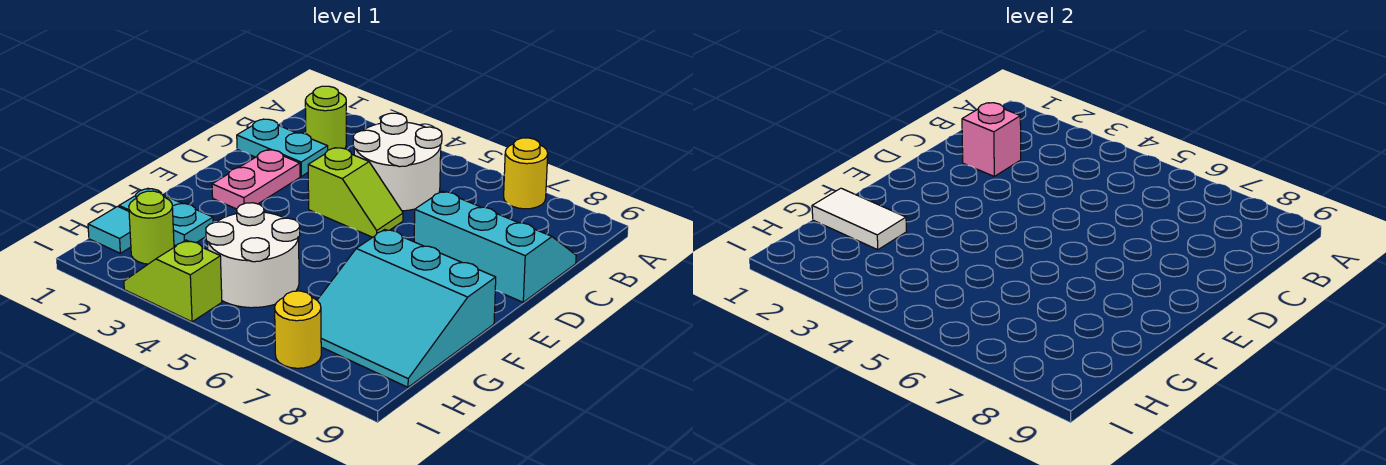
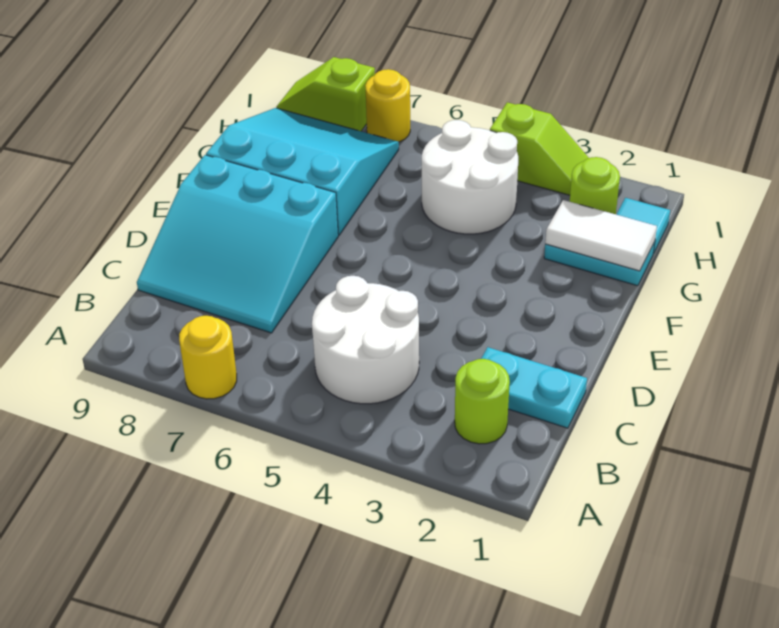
pink 1x1 brick [962,103,1021,176] -> none
cyan 2x3 slope [414,191,576,302] -> cyan 3x3 slope [137,155,338,333]
pink 1x2 plate [212,150,300,209] -> none
lime 1x2 slope [308,148,403,237] -> lime 1x2 slope moved to [277,57,375,131]

